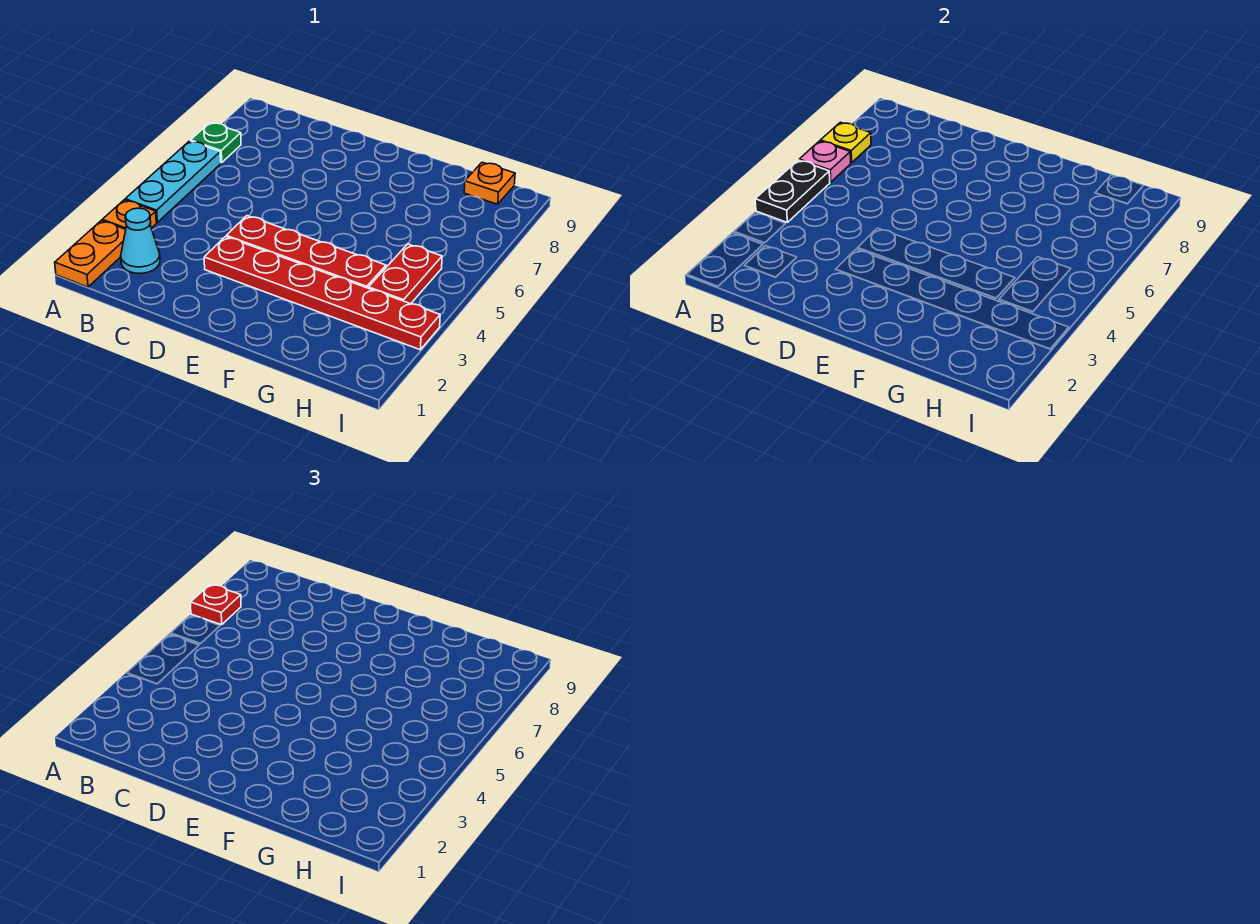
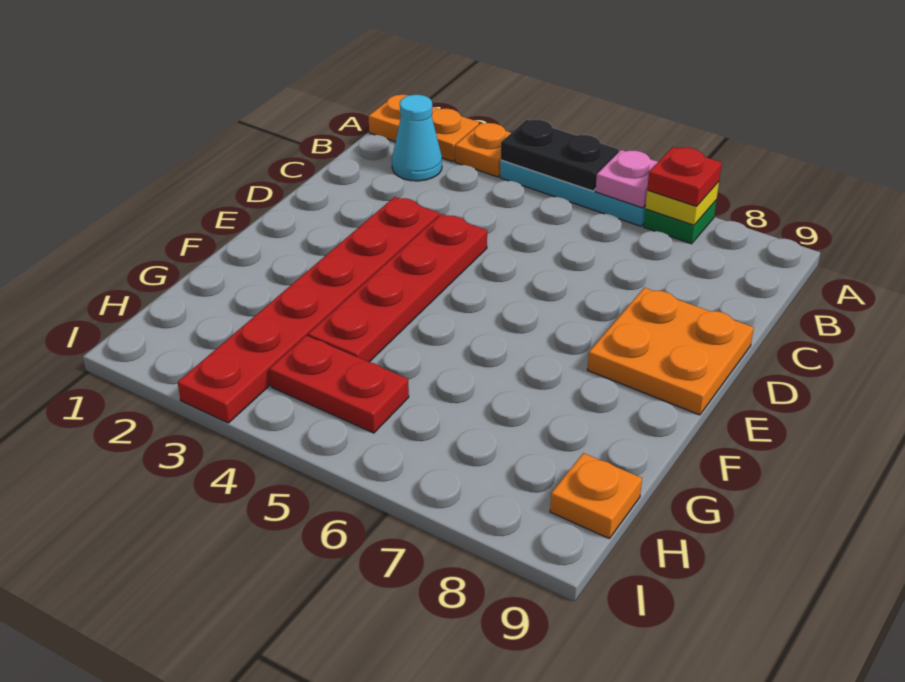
none -> orange 2x2 plate [587,288,754,415]

